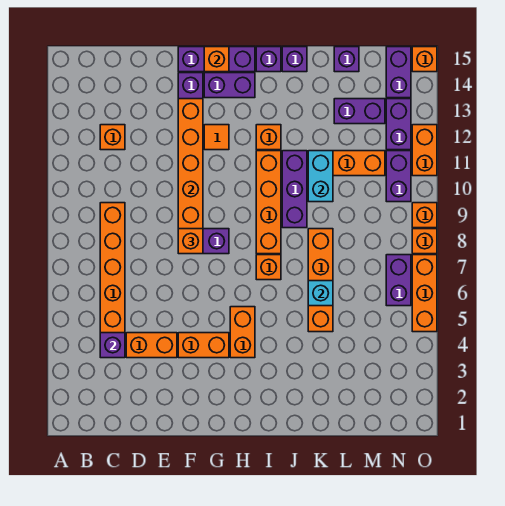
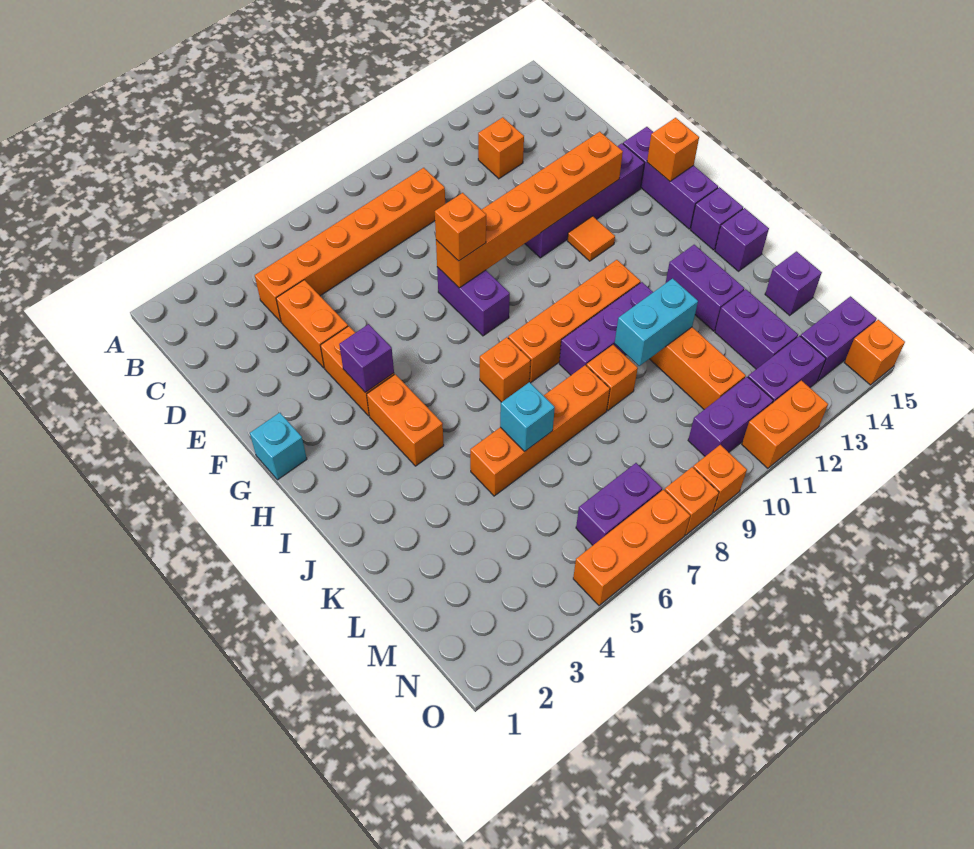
purple 1x1 brick [100,333,125,358] -> purple 1x1 brick moved to [339,324,394,392]
none -> cyan 1x1 brick [250,413,307,480]
purple 1x2 brick [204,73,255,98] -> purple 1x2 brick moved to [666,245,744,331]
orange 1x2 brick [230,307,255,358] -> orange 1x2 brick turned to [367,374,444,466]
orange 1x1 brick [256,125,281,150] -> orange 1x1 brick moved to [587,345,638,411]

